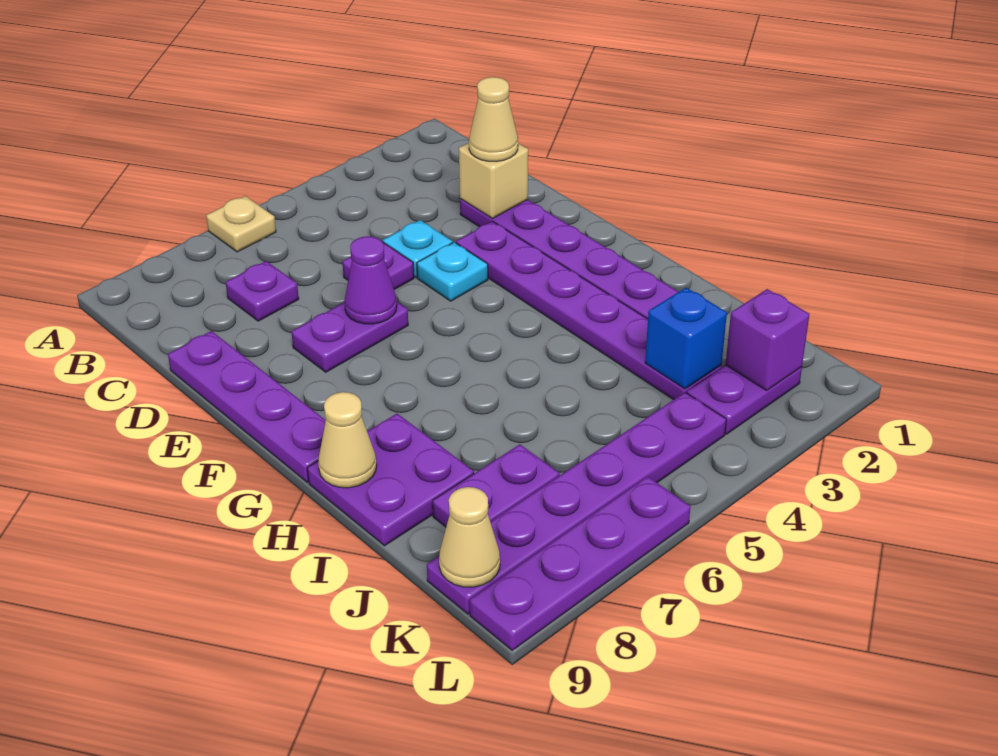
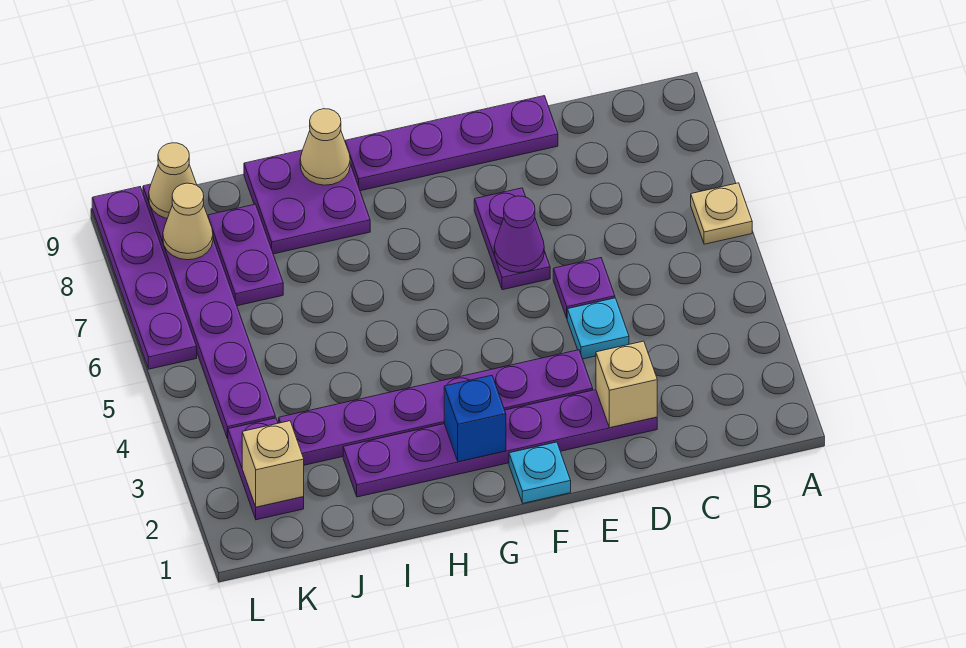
purple 1x1 plate [226,261,299,321] -> none
tan 1x1 cone [469,77,518,162] -> tan 1x1 cone moved to [163,183,213,260]
cyan 1x1 plate [417,242,488,301] -> cyan 1x1 plate moved to [509,442,571,503]
blue 1x1 brick [645,288,727,389] -> blue 1x1 brick moved to [444,375,506,462]
purple 1x1 brick [725,289,809,390] -> tan 1x1 brick [242,421,304,507]

